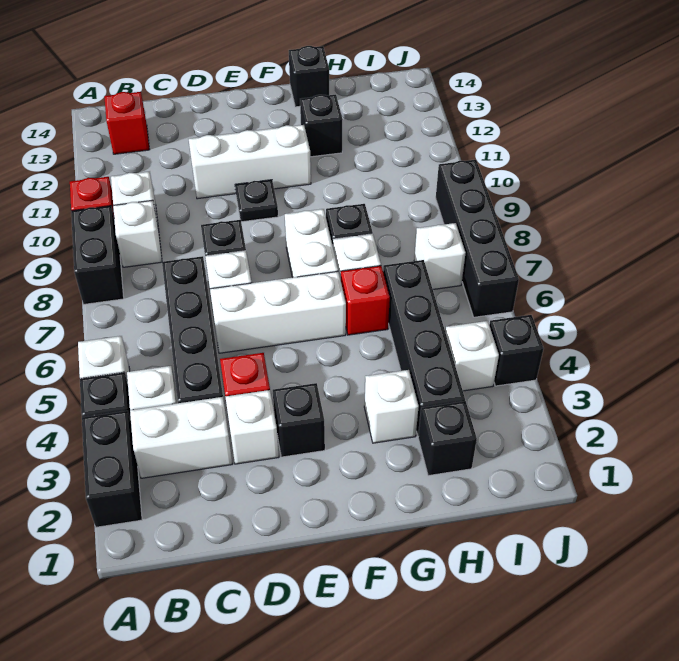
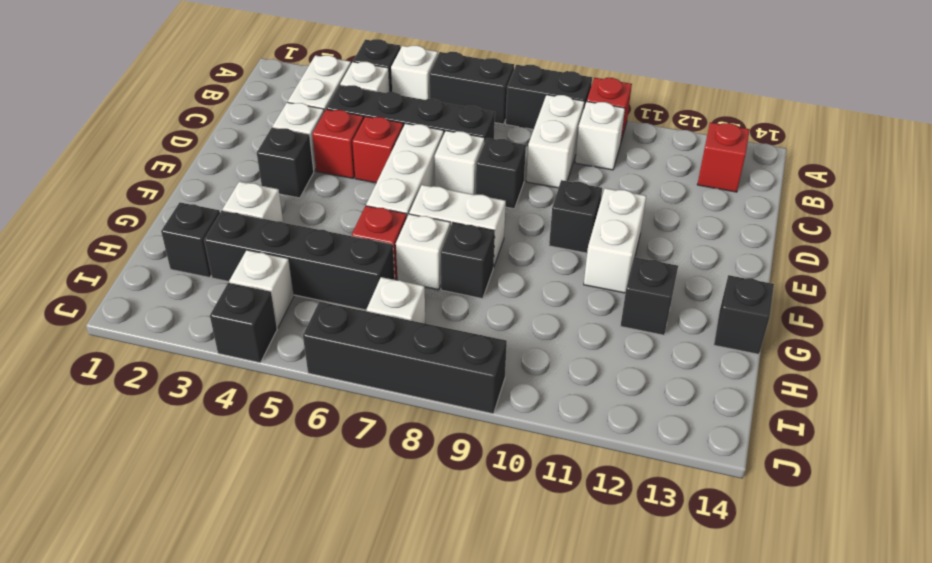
black 1x2 brick [82,411,142,527] -> black 1x2 brick moved to [429,52,514,124]
white 1x1 brick [113,200,162,267] -> white 1x2 brick [526,95,585,188]
none -> red 1x1 brick [353,116,403,183]
white 1x3 brick [189,125,311,199] -> white 1x2 brick [584,188,646,293]
black 1x1 plate [235,180,278,222] -> black 1x1 brick [549,180,602,253]

